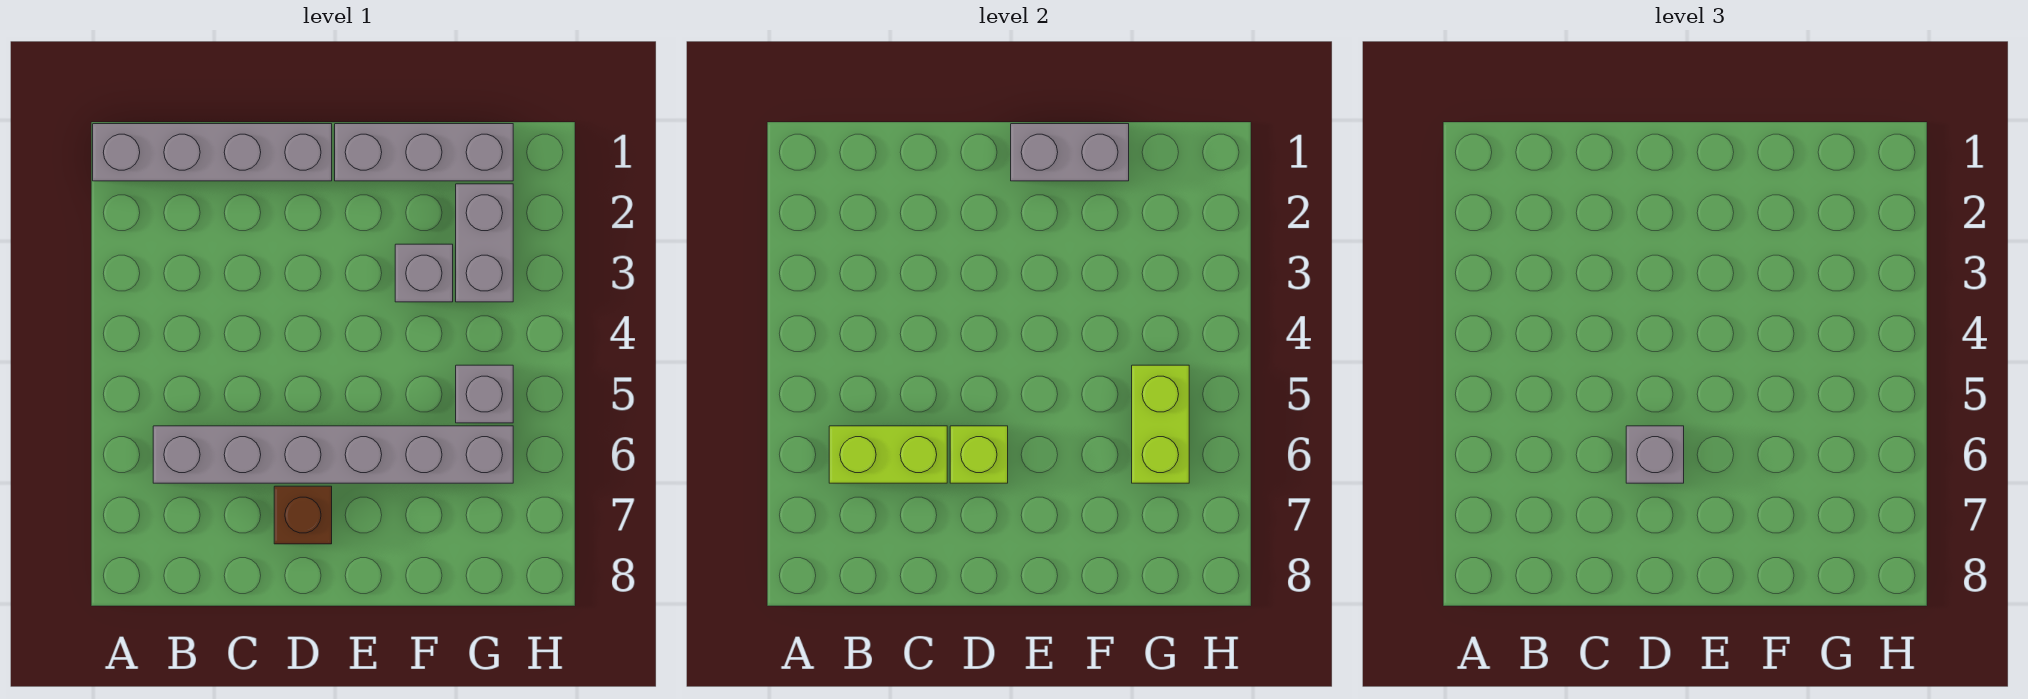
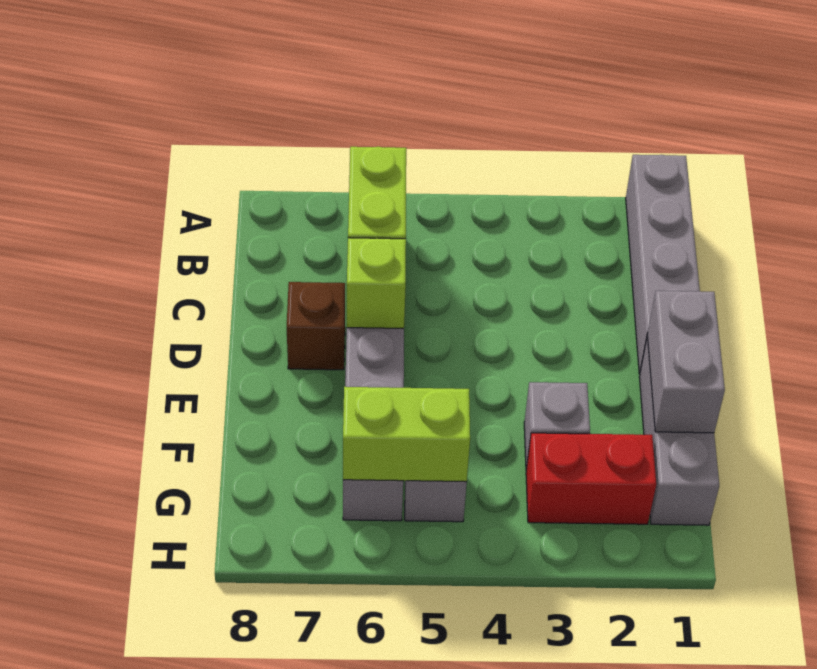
grey 1x1 brick [1626,426,1684,483] -> none
grey 1x2 brick [456,184,513,302] -> red 1x2 brick [526,433,656,524]

